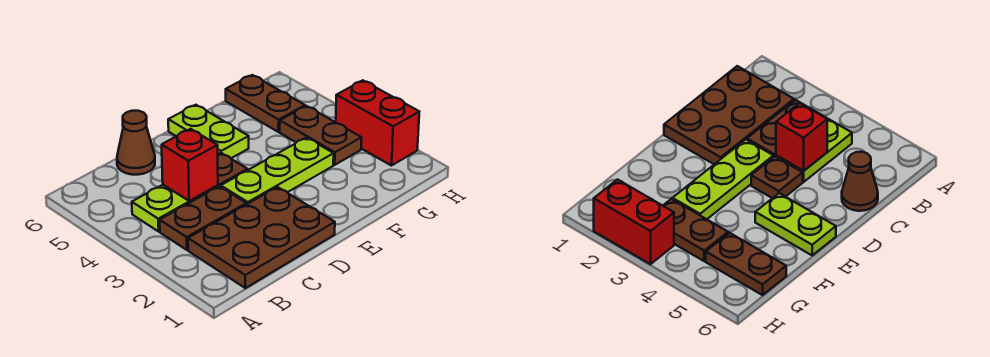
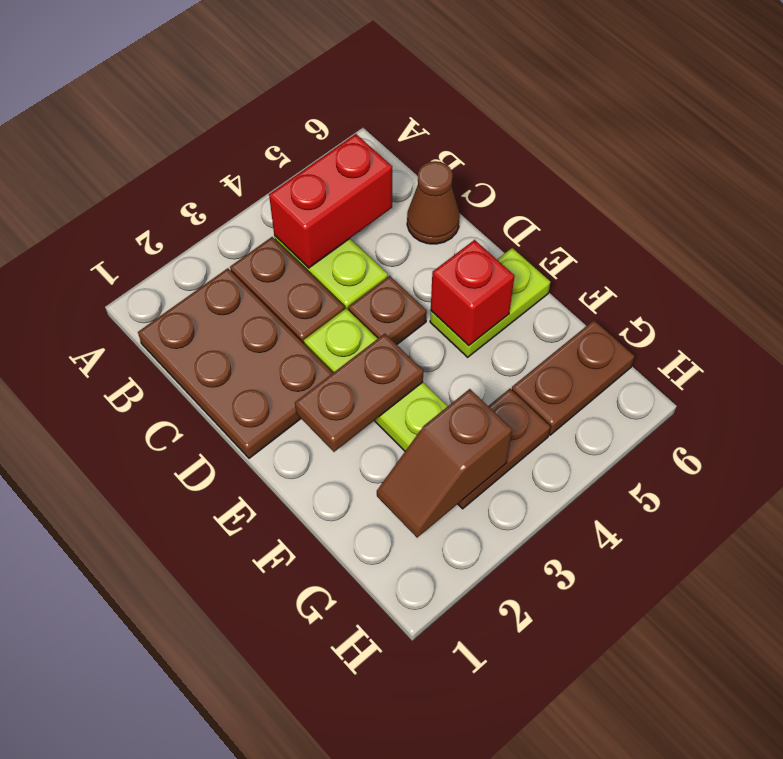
red 1x1 brick [162,129,218,201] -> red 1x1 brick moved to [431,240,515,346]
none -> brown 1x2 plate [295,334,423,452]
none -> brown 1x2 slope [377,389,512,538]
red 1x2 brick [336,80,419,166] -> red 1x2 brick moved to [269,134,392,268]

